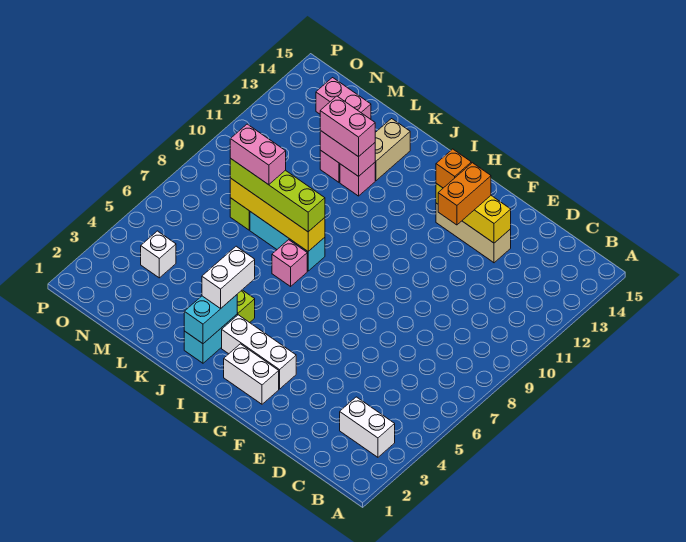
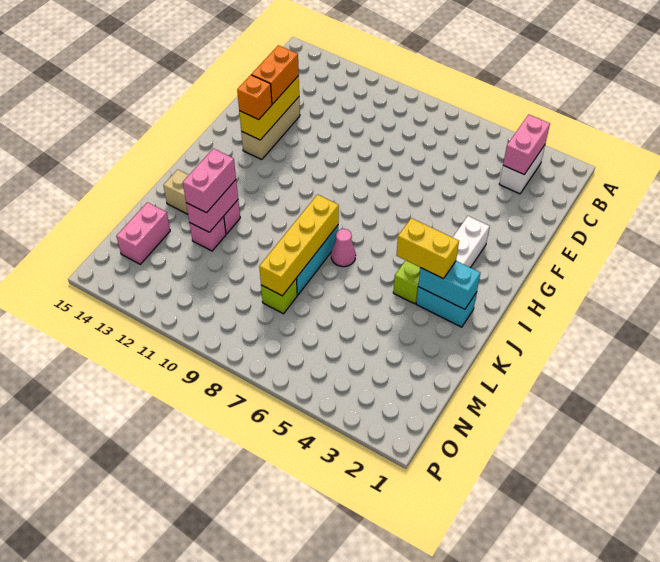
orange 1x2 brick [438,163,491,225] -> orange 1x2 brick turned to [251,45,299,104]
white 1x2 brick [224,344,279,404] -> none
white 1x2 brick [202,246,255,309] -> yellow 1x2 brick [396,218,459,279]
pink 1x1 brick [272,240,307,286] -> pink 1x1 cone [331,229,356,267]
lime 1x4 brick [230,159,325,232] -> none
pink 1x2 brick [230,124,286,185] -> pink 1x2 brick moved to [503,115,550,174]
white 1x1 brick [141,231,176,278] -> none

